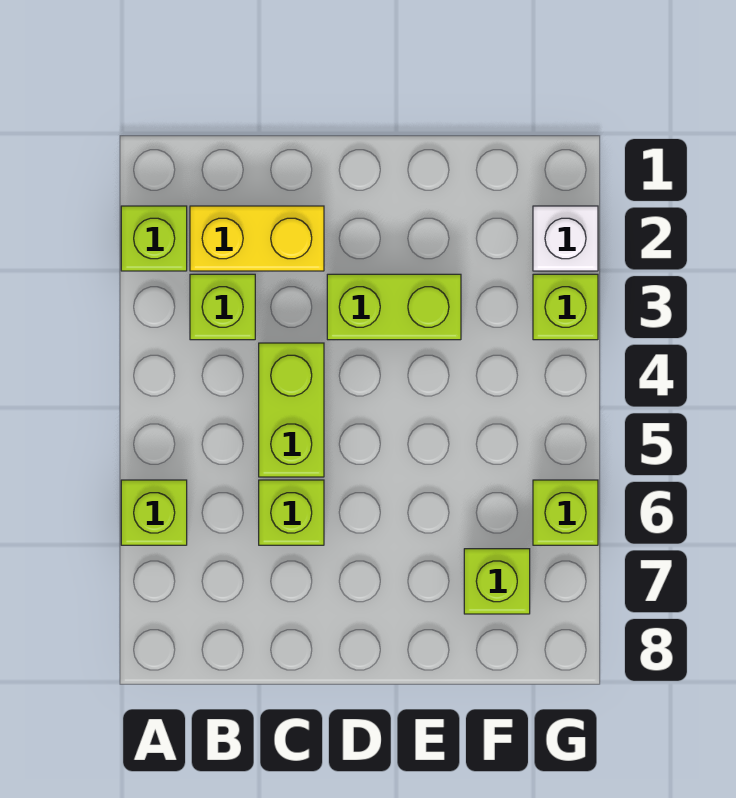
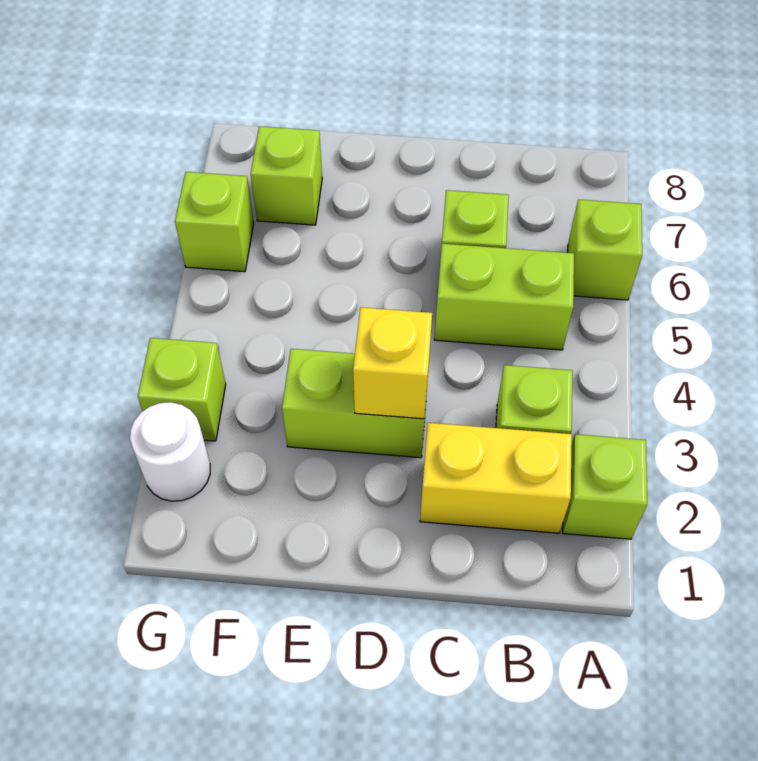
lime 1x2 brick [259,343,324,477] -> lime 1x2 brick turned to [434,244,574,350]
none -> yellow 1x1 brick [353,307,432,419]
white 1x1 brick [533,206,598,271] -> white 1x1 round brick [130,402,210,501]

